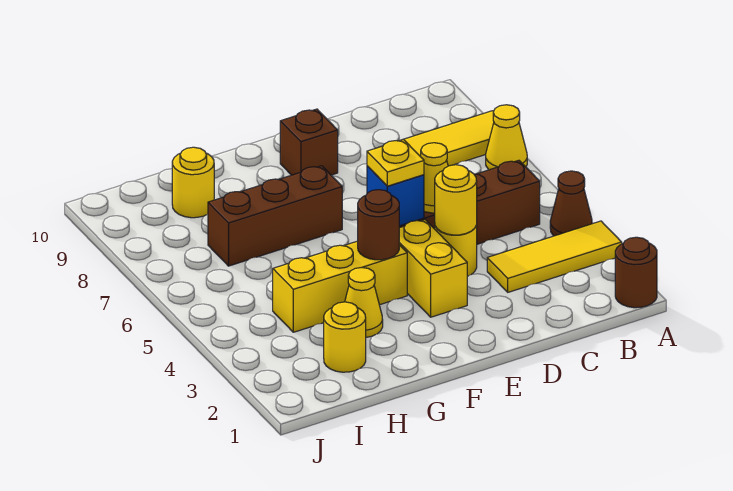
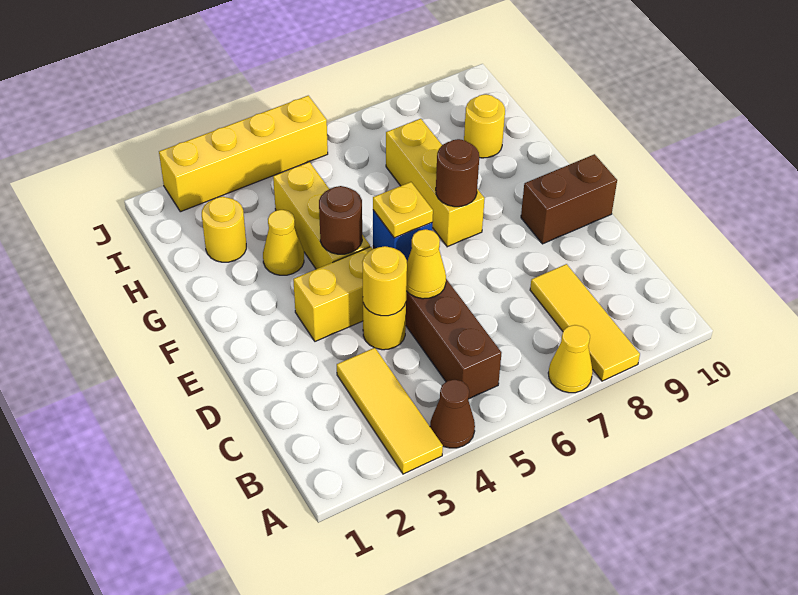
brown 1x1 round brick [615,237,657,308] -> brown 1x1 round brick moved to [436,139,479,207]
brown 1x1 brick [280,109,338,175] -> brown 1x2 brick [521,154,617,244]
brown 1x3 brick [208,166,342,266] -> yellow 1x3 brick [386,119,485,247]
none -> yellow 1x4 brick [159,96,328,212]

